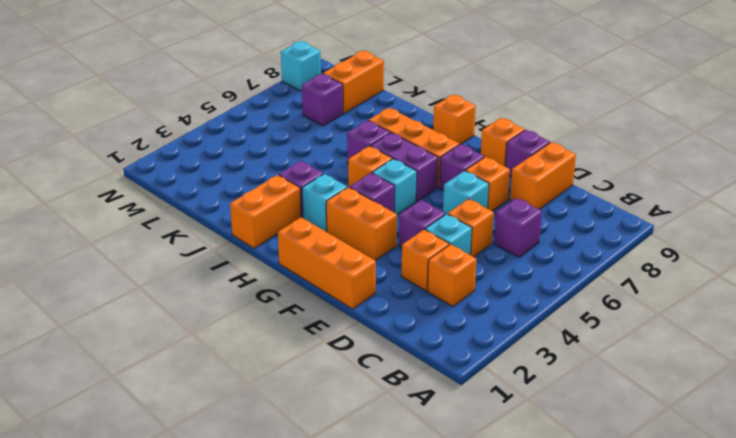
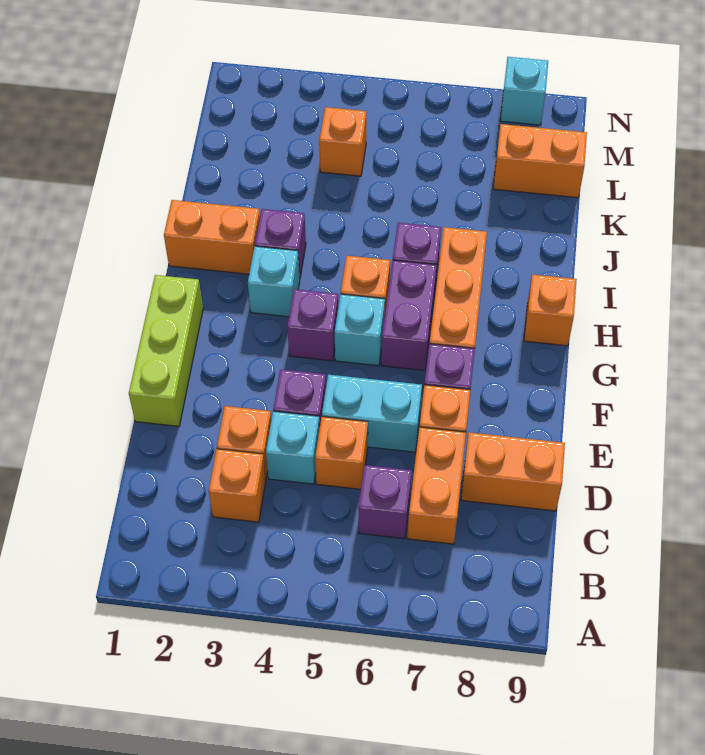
orange 1x3 brick [278,217,376,309] -> lime 1x3 brick [129,275,203,426]
cyan 1x1 brick [443,171,489,215] -> cyan 1x2 brick [322,375,422,452]
purple 1x1 brick [505,130,550,177] -> none
orange 1x2 brick [326,187,397,261] -> orange 1x2 brick moved to [407,427,466,544]
orange 1x1 brick [481,118,525,166] -> orange 1x1 brick moved to [319,107,366,176]
purple 1x1 brick [302,74,343,126] -> none

